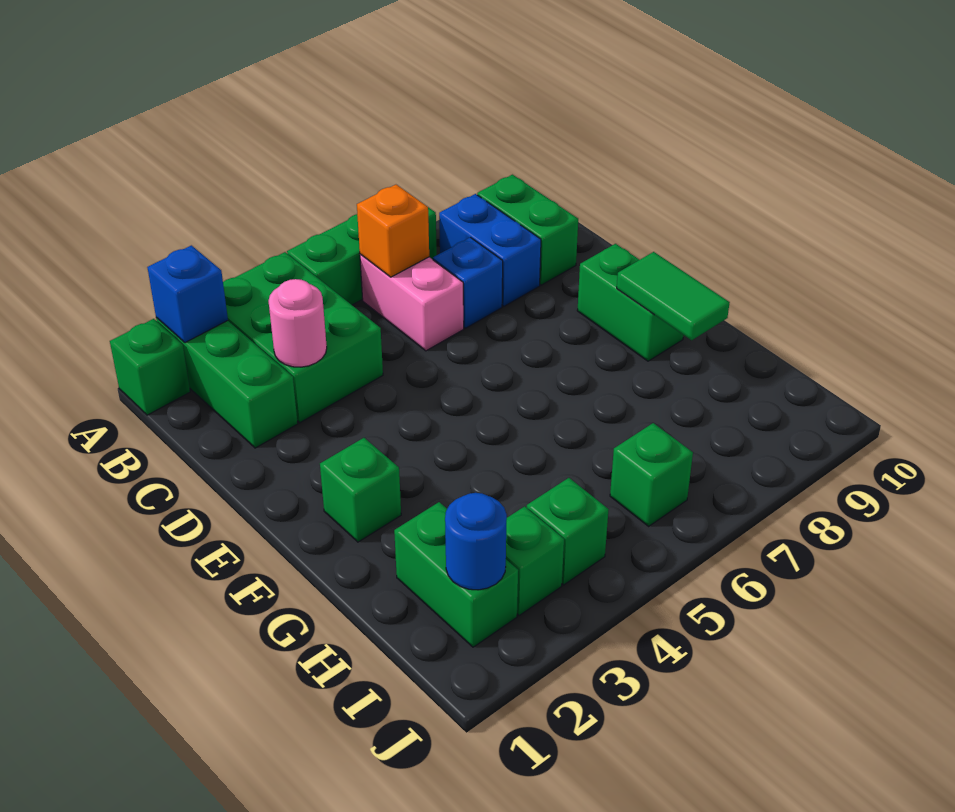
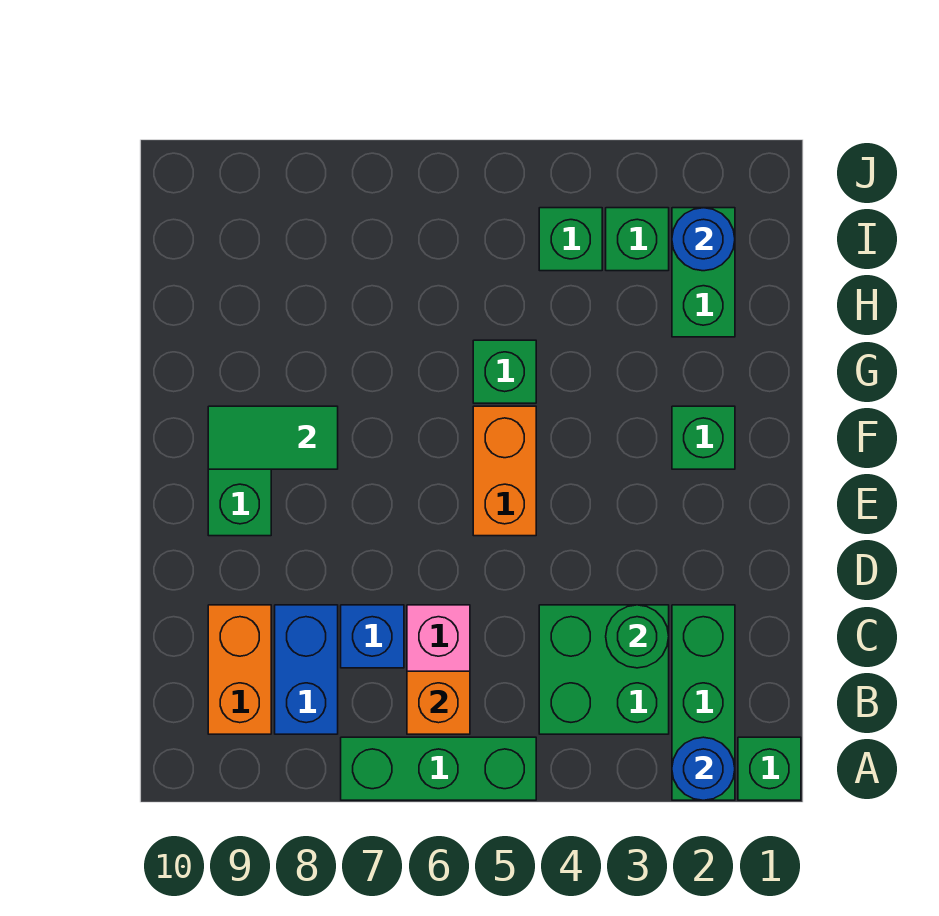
blue 1x1 brick [147,245,228,343] -> blue 1x1 round brick [672,737,735,800]
green 2x3 brick [223,252,383,423] -> green 2x2 brick [539,605,669,734]
green 1x2 brick [477,175,578,285] -> orange 1x2 brick [208,605,271,734]
pink 1x1 round brick [269,279,327,367] -> green 1x1 round brick [606,605,669,668]
none -> orange 1x2 brick [473,406,536,536]
green 1x2 tile [617,252,730,340] -> green 1x2 tile turned to [208,406,338,469]
green 1x1 brick [610,423,693,526] -> green 1x1 brick moved to [473,340,536,403]

